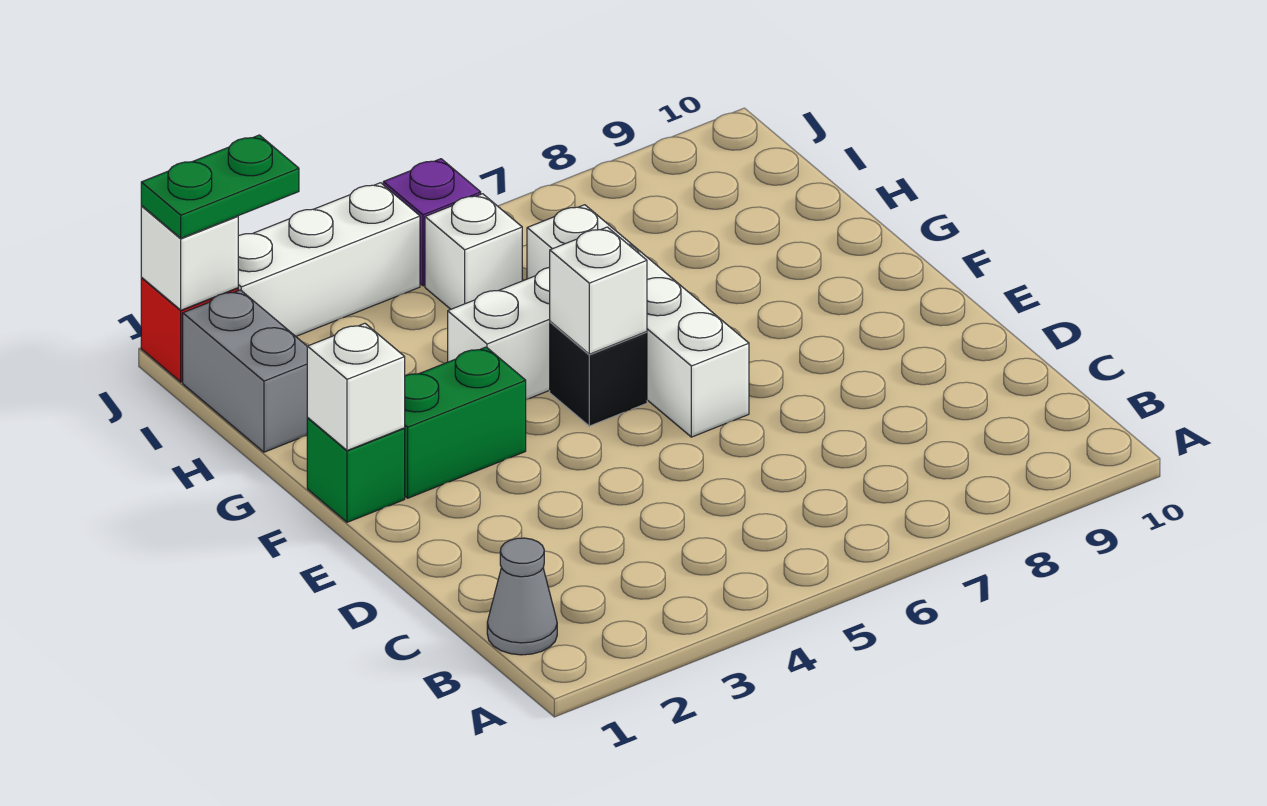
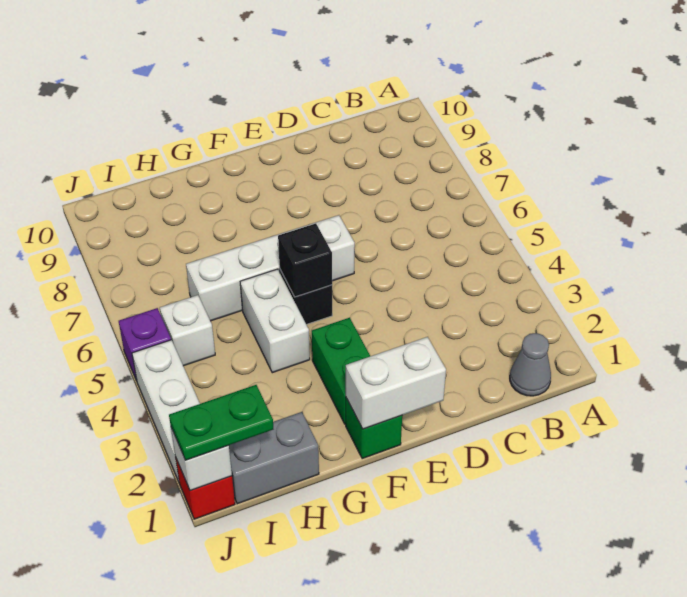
white 1x1 brick [307,323,405,450] -> white 1x2 brick [346,337,446,429]
white 1x1 brick [550,227,647,354] -> black 1x1 brick [278,223,332,297]
green 1x2 plate [141,135,299,238] -> green 1x2 plate turned to [169,385,273,460]

